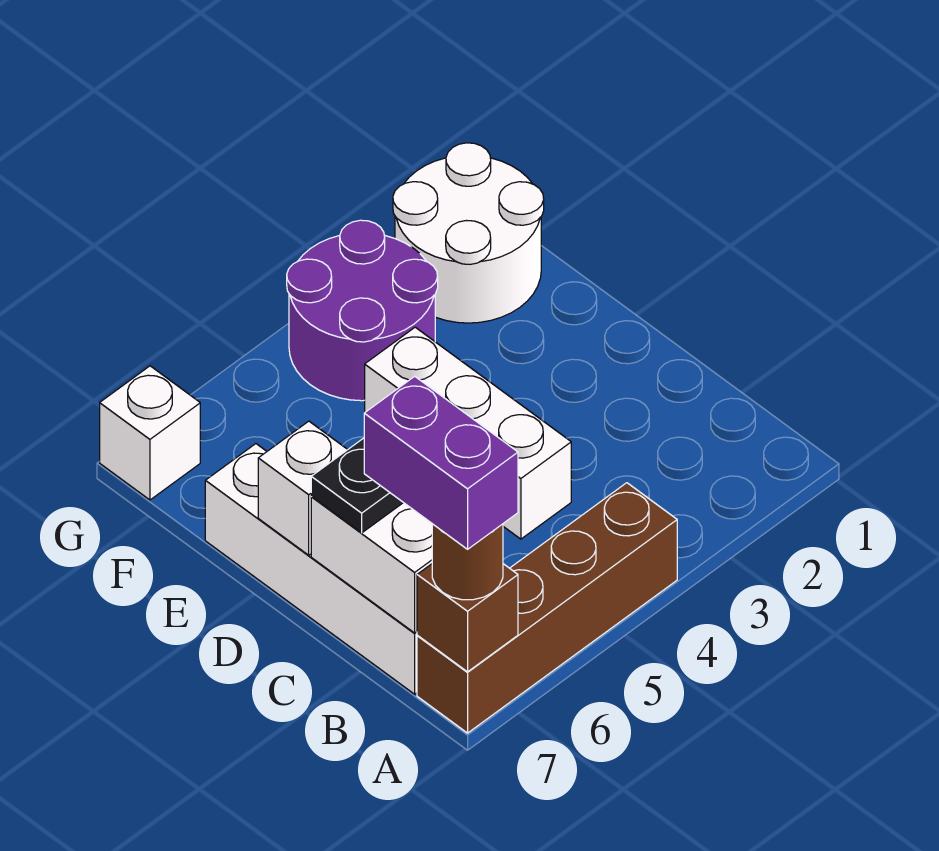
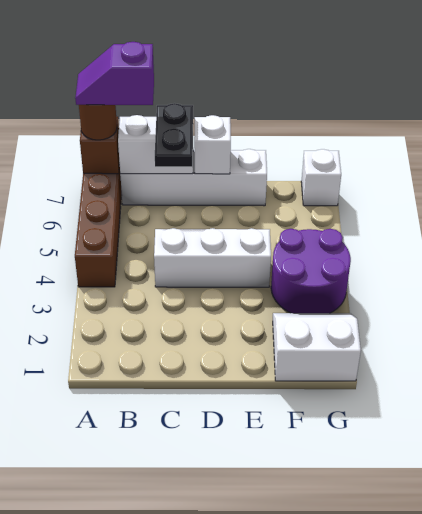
purple 1x2 brick [364,376,518,549] -> purple 1x2 slope [75,42,154,105]
white 2x2 round brick [393,143,544,323] -> white 2x2 slope [273,313,361,381]

